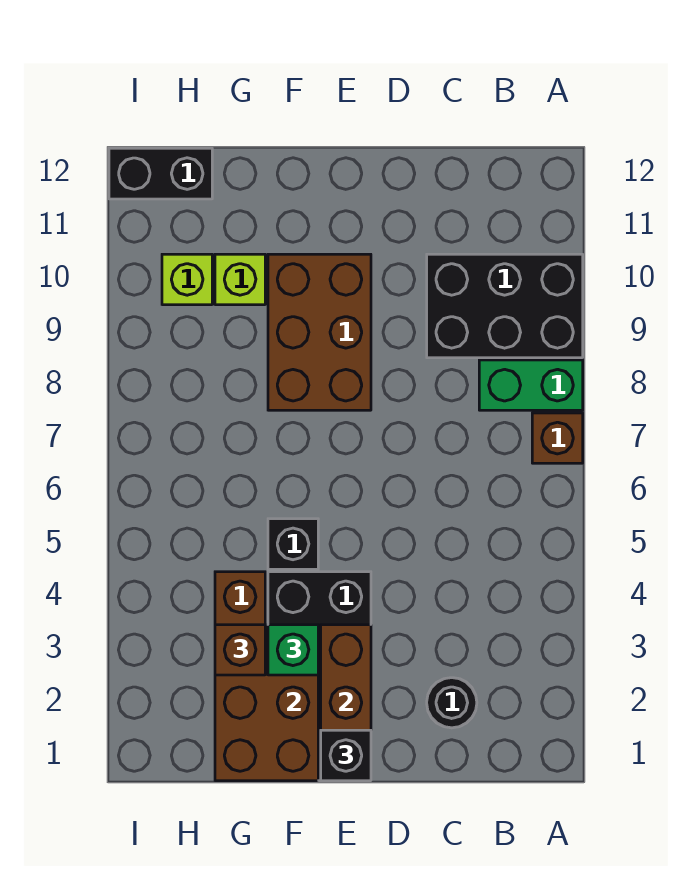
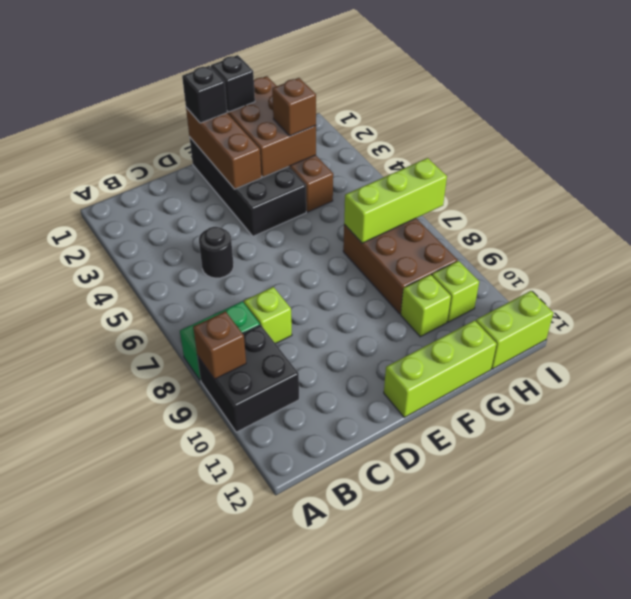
brown 1x1 brick [532,413,583,463] -> brown 1x1 brick moved to [193,311,246,379]
black 2x3 brick [427,254,583,358] -> black 2x2 brick [197,325,299,432]
black 1x1 round brick [427,678,477,728] -> black 1x1 round brick moved to [199,227,234,278]
none -> lime 1x1 brick [244,287,292,344]
brown 2x3 brick [268,254,371,410] -> brown 2x3 brick moved to [343,218,457,314]
none -> lime 1x3 brick [384,320,497,417]
green 1x1 brick [268,625,318,675] -> none
black 1x1 brick [268,519,318,569] -> black 1x1 brick moved to [211,55,255,112]
none -> lime 1x3 brick [344,158,447,243]
black 1x2 brick [109,148,212,199] -> lime 1x2 brick [476,291,554,369]

